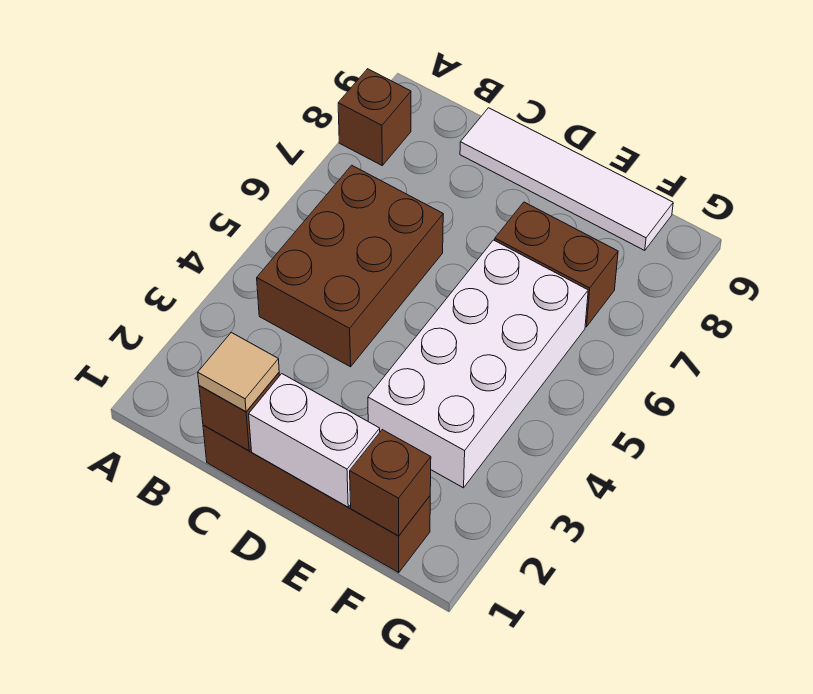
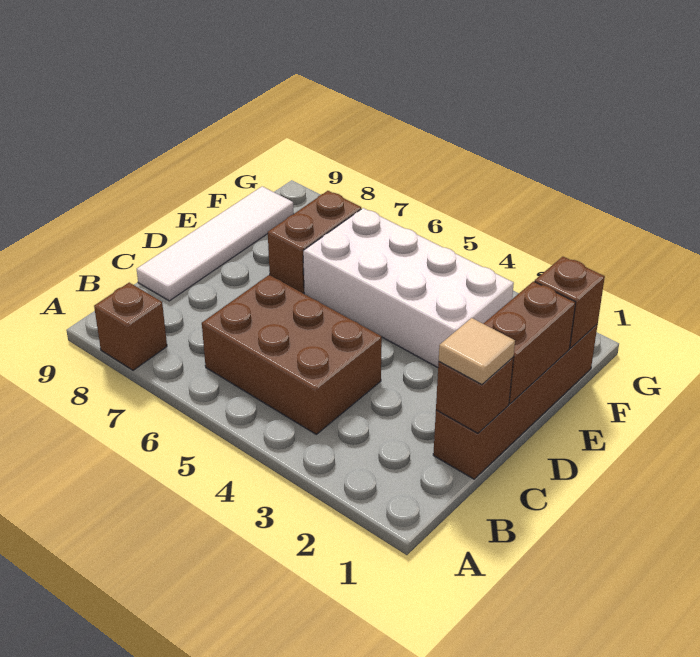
white 1x2 brick [249,374,380,507] -> brown 1x2 brick [483,281,576,404]

